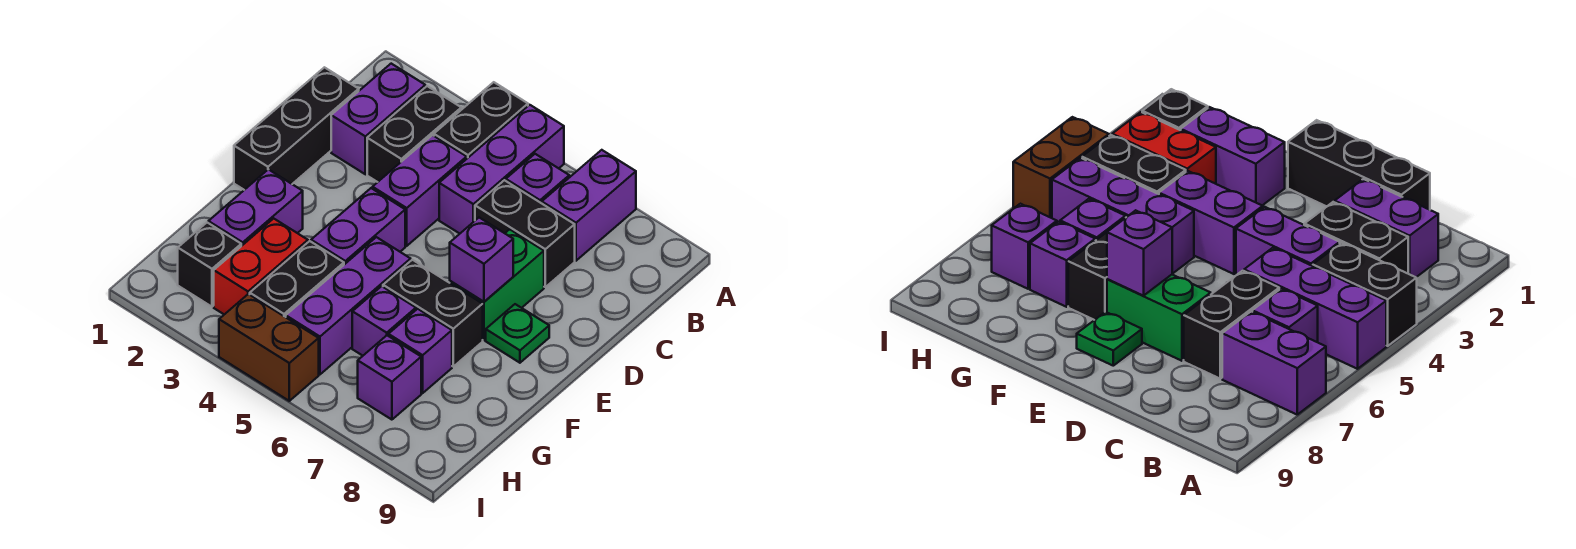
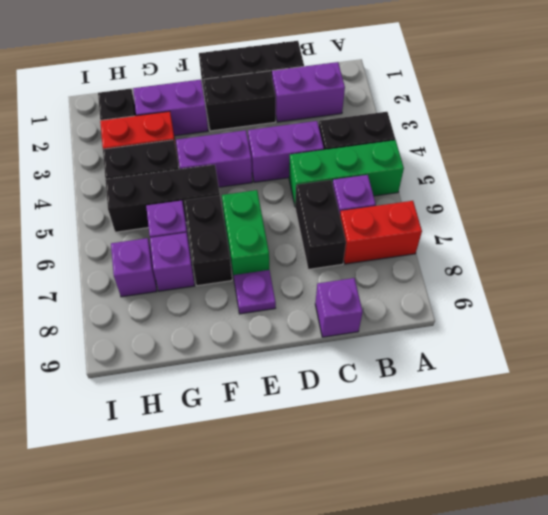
purple 1x3 brick [439,105,564,234] -> green 1x3 brick [289,140,404,205]
purple 1x2 brick [542,150,636,261] -> red 1x2 brick [340,201,422,264]
black 1x2 brick [367,86,461,182] -> black 1x2 brick moved to [203,71,276,131]
green 1x2 brick [450,229,544,340] -> green 1x2 brick turned to [222,190,269,277]
purple 1x1 brick [450,218,513,302] -> purple 1x1 brick moved to [315,278,363,337]
green 1x1 plate [486,304,549,363] -> purple 1x1 plate [234,270,276,314]
purple 1x3 brick [286,237,411,374] -> black 1x3 brick [105,165,220,232]
brown 1x2 brick [219,294,319,401] -> none

